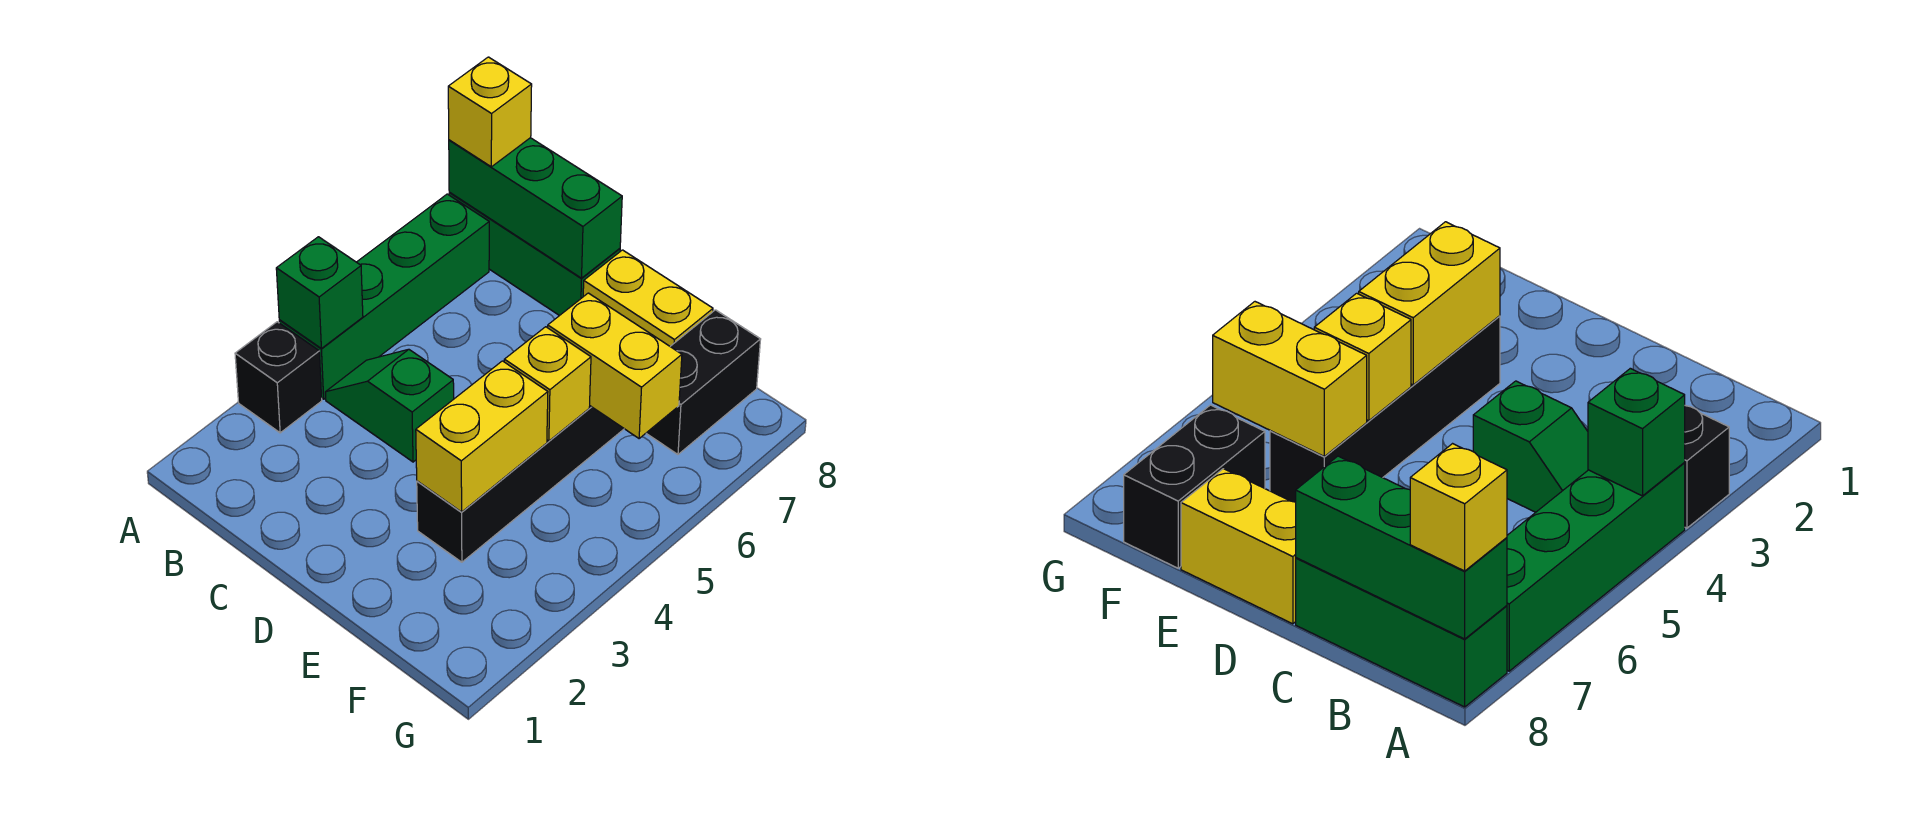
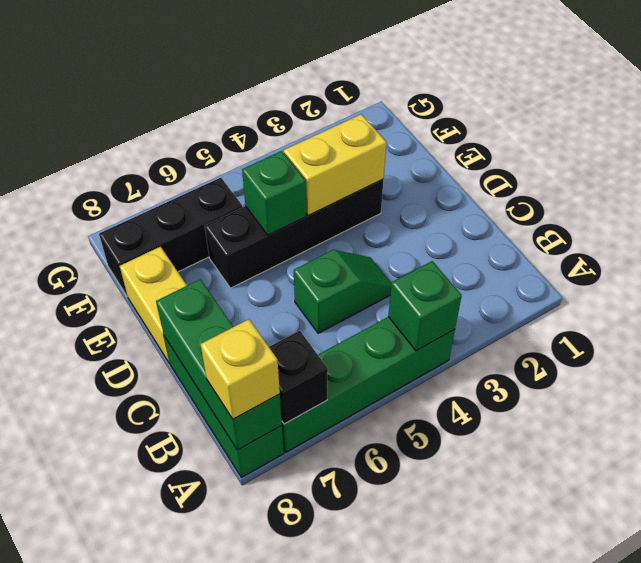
black 1x1 brick [235,322,322,433] -> black 1x1 brick moved to [269,331,328,424]
green 1x2 slope [325,349,454,462] -> green 1x2 slope turned to [294,250,392,333]
yellow 1x1 brick [504,327,591,441] -> green 1x1 brick [242,151,306,235]
yellow 1x2 brick [548,293,682,438] -> none
black 1x2 brick [646,310,761,454] -> black 1x3 brick [99,178,243,297]

